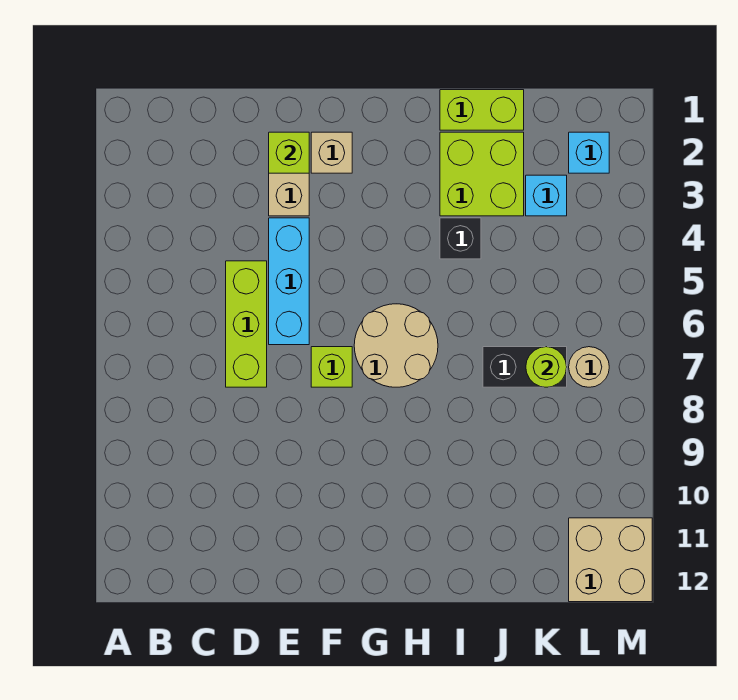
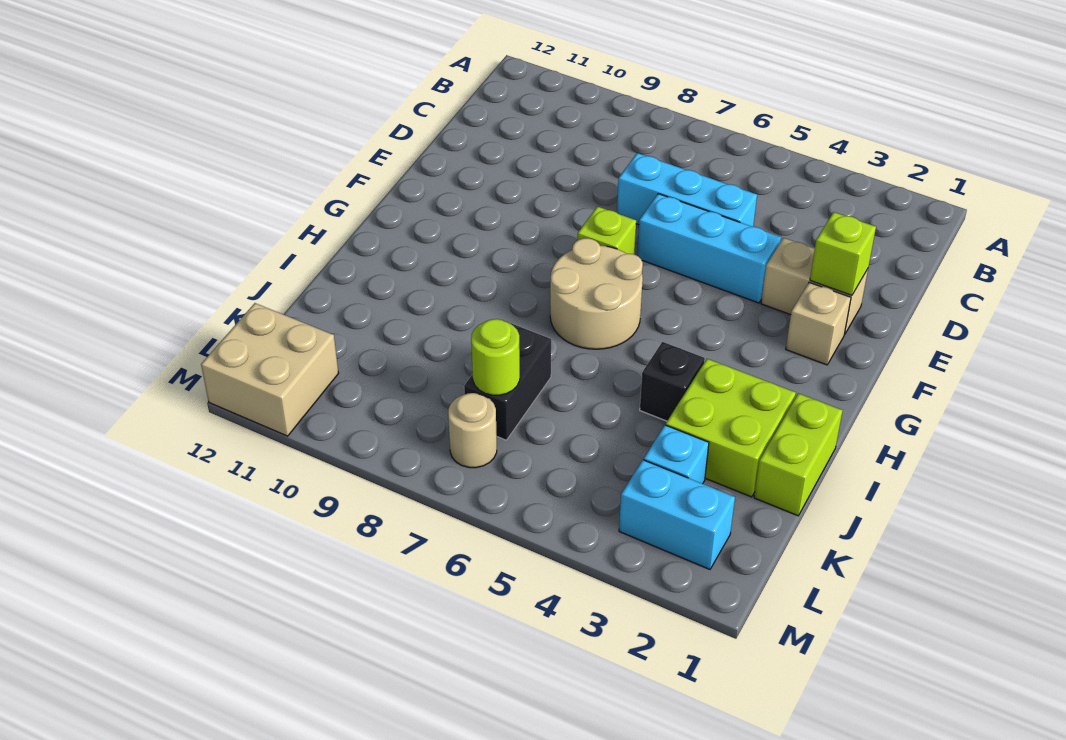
lime 1x3 brick [226,261,267,387] -> cyan 1x3 brick [617,153,757,227]
cyan 1x1 brick [569,132,609,173] -> cyan 1x2 brick [619,460,735,569]

